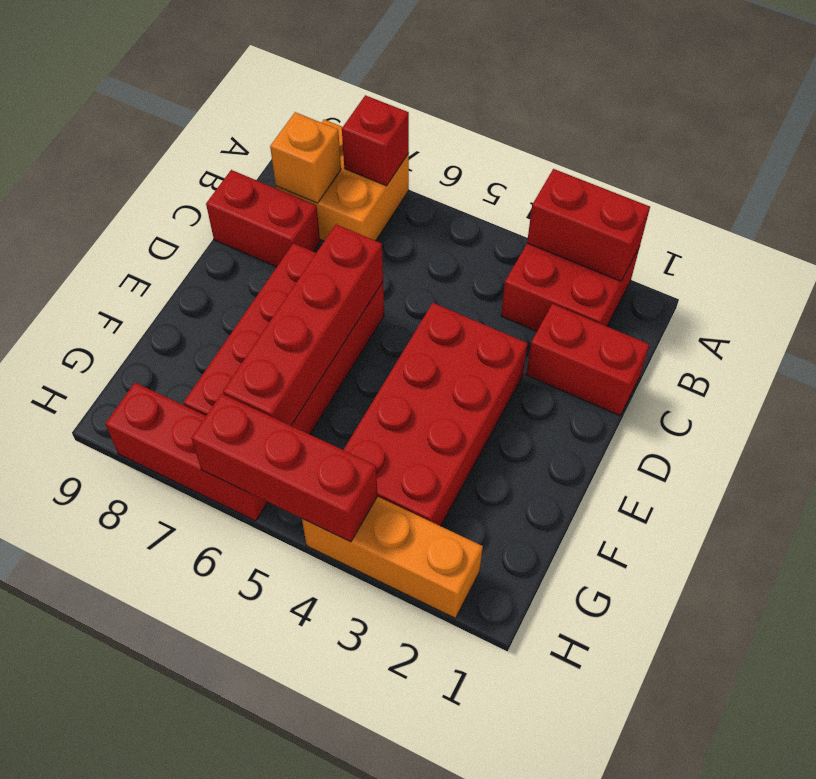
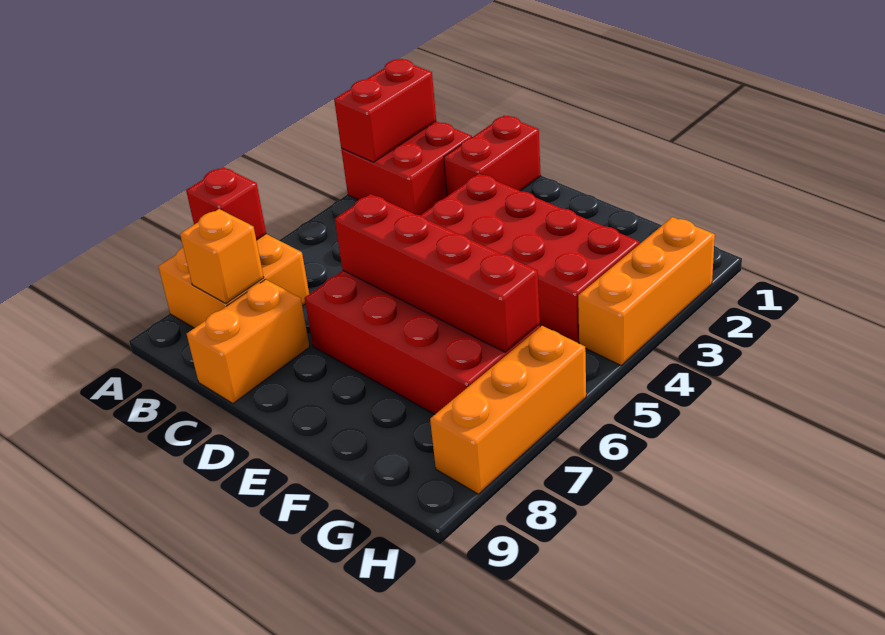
red 1x2 brick [206,170,320,267] -> orange 1x2 brick [187,279,309,403]
red 1x3 brick [191,394,378,542] -> none
red 1x3 brick [105,383,268,521] -> orange 1x3 brick [430,326,586,494]

